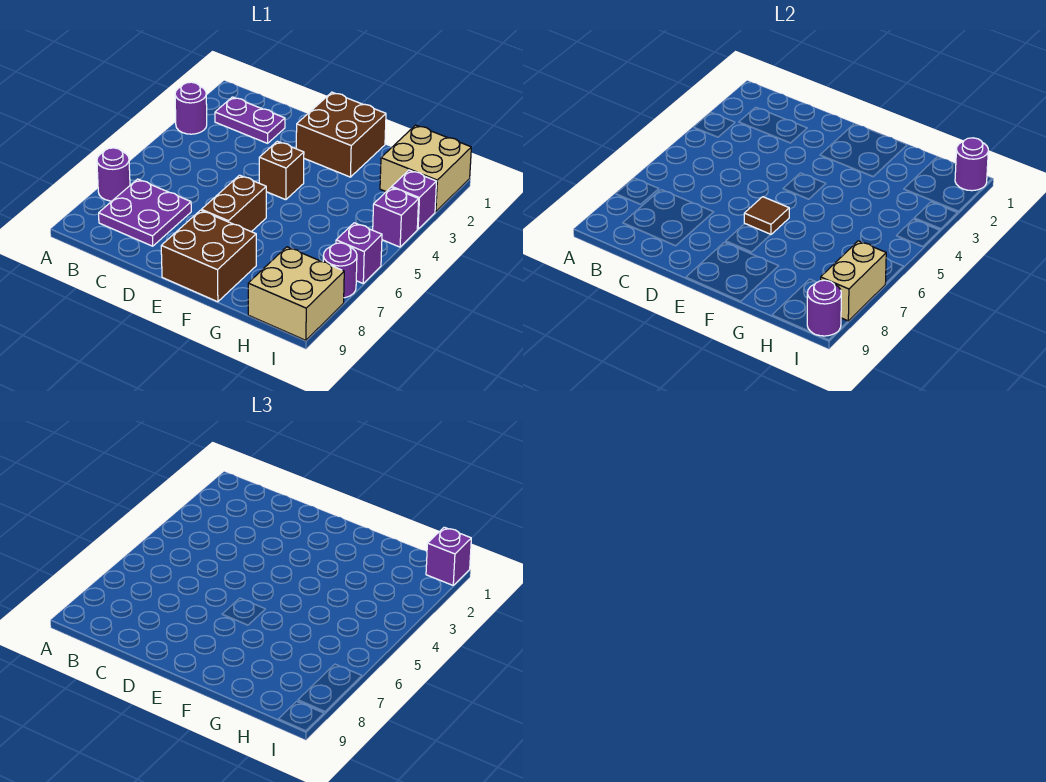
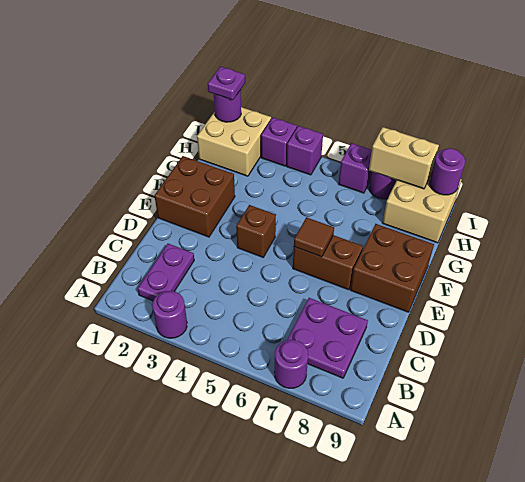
purple 1x1 brick [426,527,471,585] -> purple 1x1 plate [208,67,245,100]

